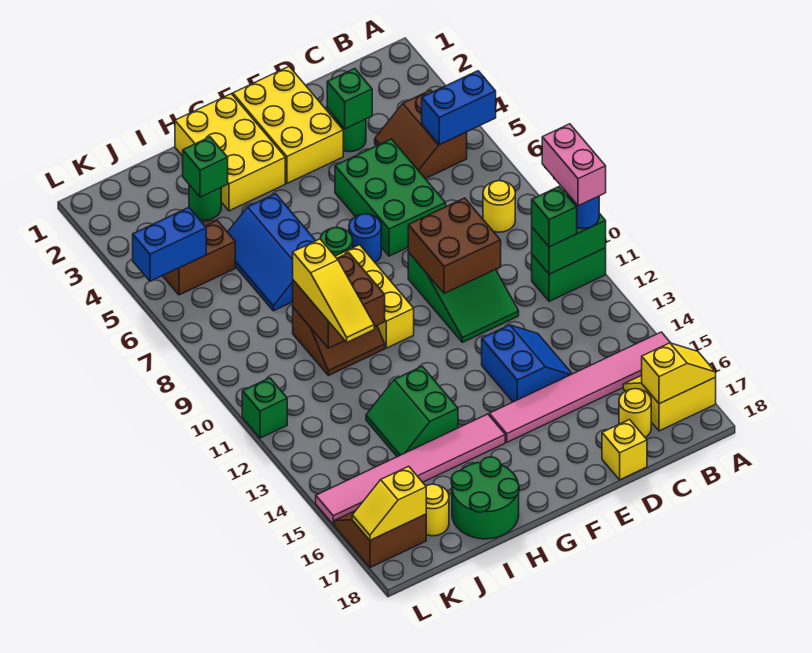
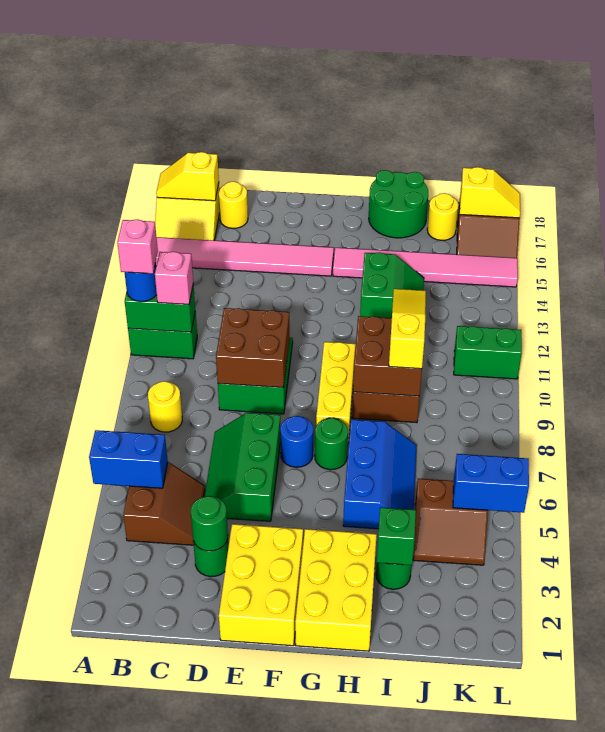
pink 1x2 brick [542,124,606,206] -> pink 1x1 brick [117,219,158,274]
green 1x1 brick [532,187,577,247] -> pink 1x1 brick [155,252,193,304]
green 1x1 brick [327,69,372,129] -> green 1x1 round brick [191,496,228,551]
green 2x3 brick [335,139,446,256] -> green 2x3 slope [205,413,281,521]
blue 2x2 slope [482,325,572,402] -> none
yellow 1x1 brick [602,420,647,480] -> none
green 1x1 brick [242,378,287,438] -> green 1x2 brick [454,326,522,379]

